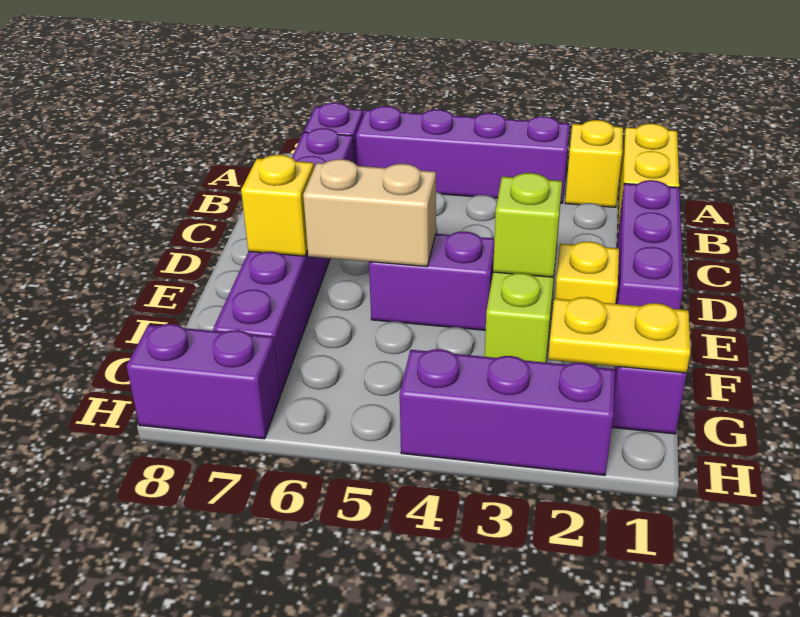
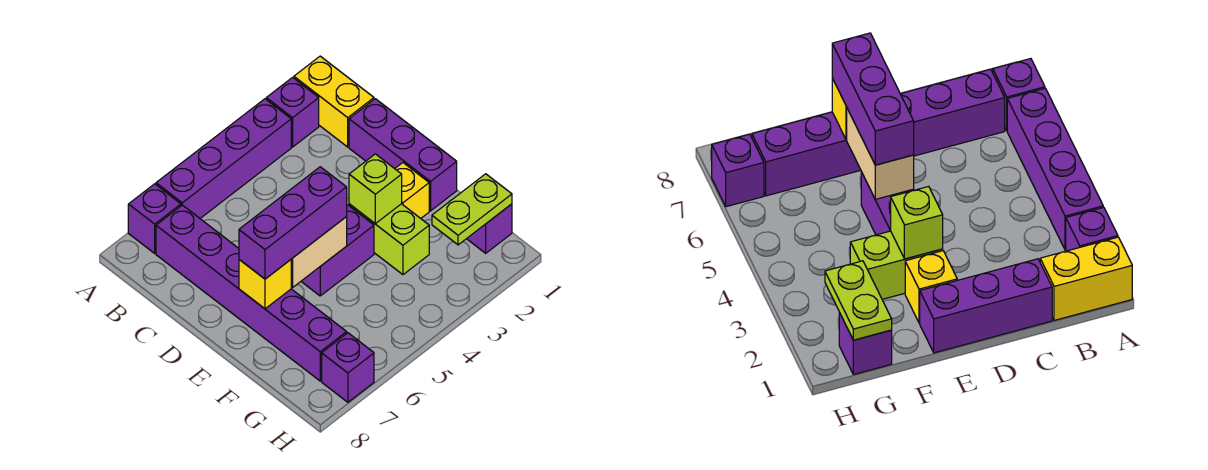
yellow 1x1 brick [565,120,623,207] -> purple 1x1 brick [266,78,319,147]
yellow 1x2 plate [548,297,690,373] -> lime 1x2 plate [432,174,512,245]
purple 1x3 brick [400,349,615,475] -> purple 1x3 brick moved to [239,167,347,279]
purple 1x2 brick [127,324,280,439] -> purple 1x1 brick [322,333,374,402]

